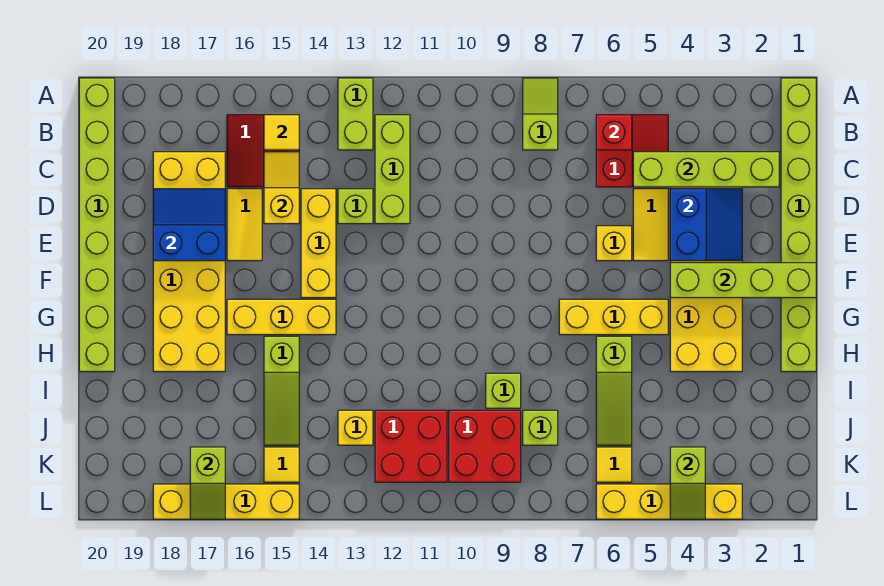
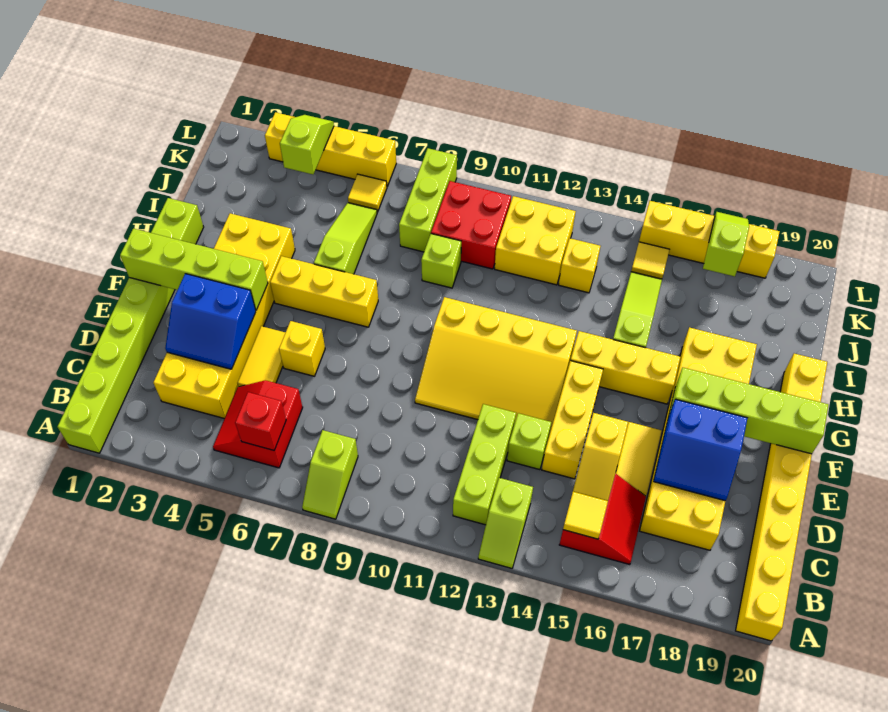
lime 1x2 brick [338,78,373,150] -> lime 1x2 slope [478,478,533,568]
lime 1x8 brick [79,78,115,372] -> yellow 1x8 brick [736,354,827,641]
lime 1x4 brick [633,152,779,187] -> lime 1x4 brick moved to [669,367,828,454]
blue 2x2 slope [670,189,742,261] -> blue 2x2 slope turned to [165,274,256,369]
none -> yellow 3x4 slope [415,297,577,435]
lime 1x1 brick [523,410,558,445] -> lime 1x3 brick [399,148,457,252]
red 2x2 brick [375,410,447,482] -> yellow 2x2 brick [495,196,576,285]

